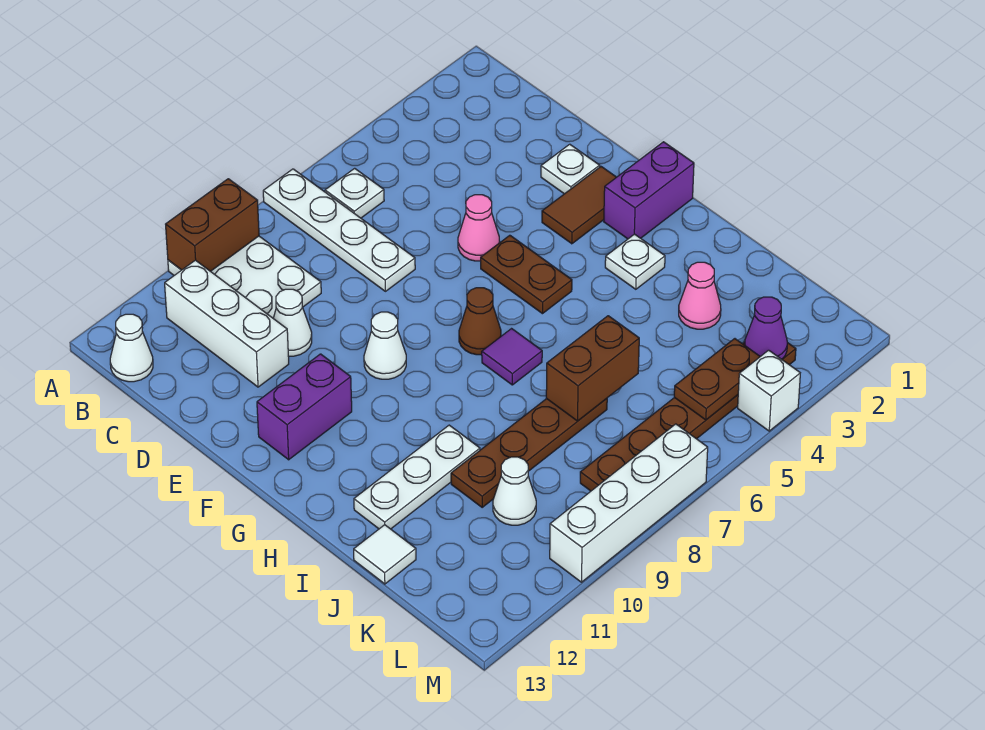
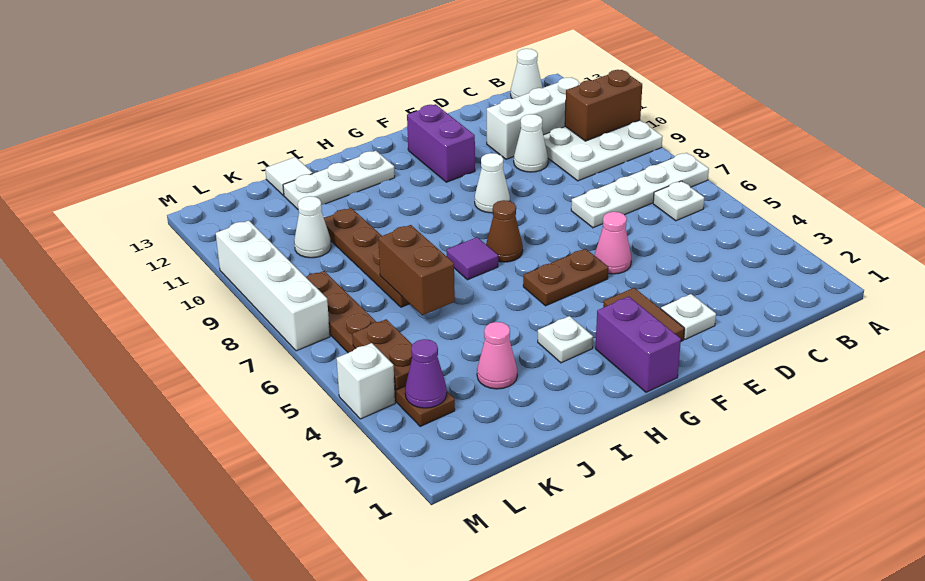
brown 1x2 brick [166,179,259,271] -> brown 1x2 brick turned to [565,70,642,141]
white 1x3 plate [354,425,480,529] -> white 1x3 plate turned to [283,151,395,209]

